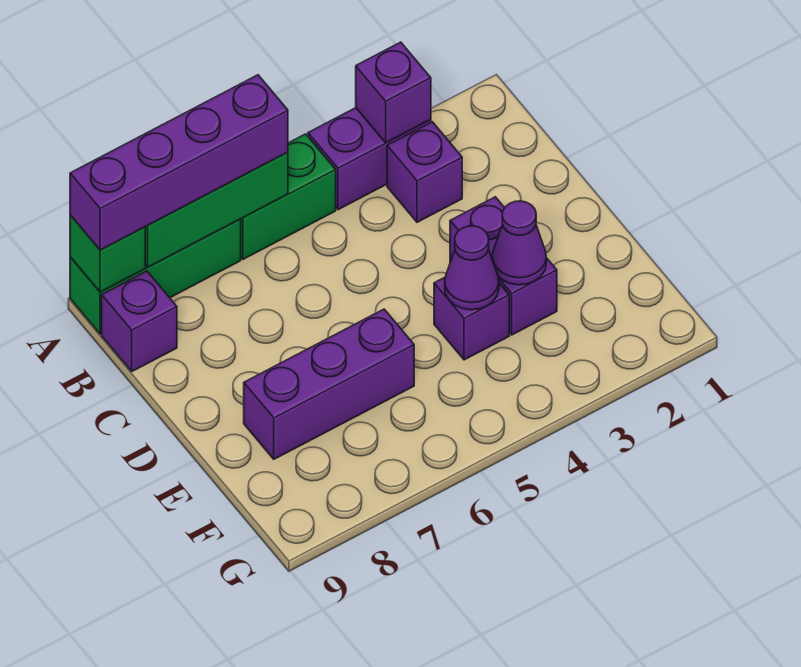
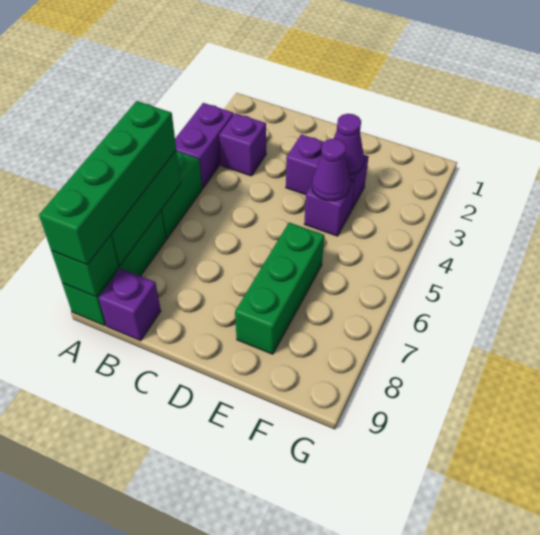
purple 1x1 brick [356,42,431,143] -> none
purple 1x4 brick [70,75,288,250] -> green 1x4 brick [39,101,176,265]
purple 1x3 brick [244,309,414,459] -> green 1x3 brick [235,223,324,354]

